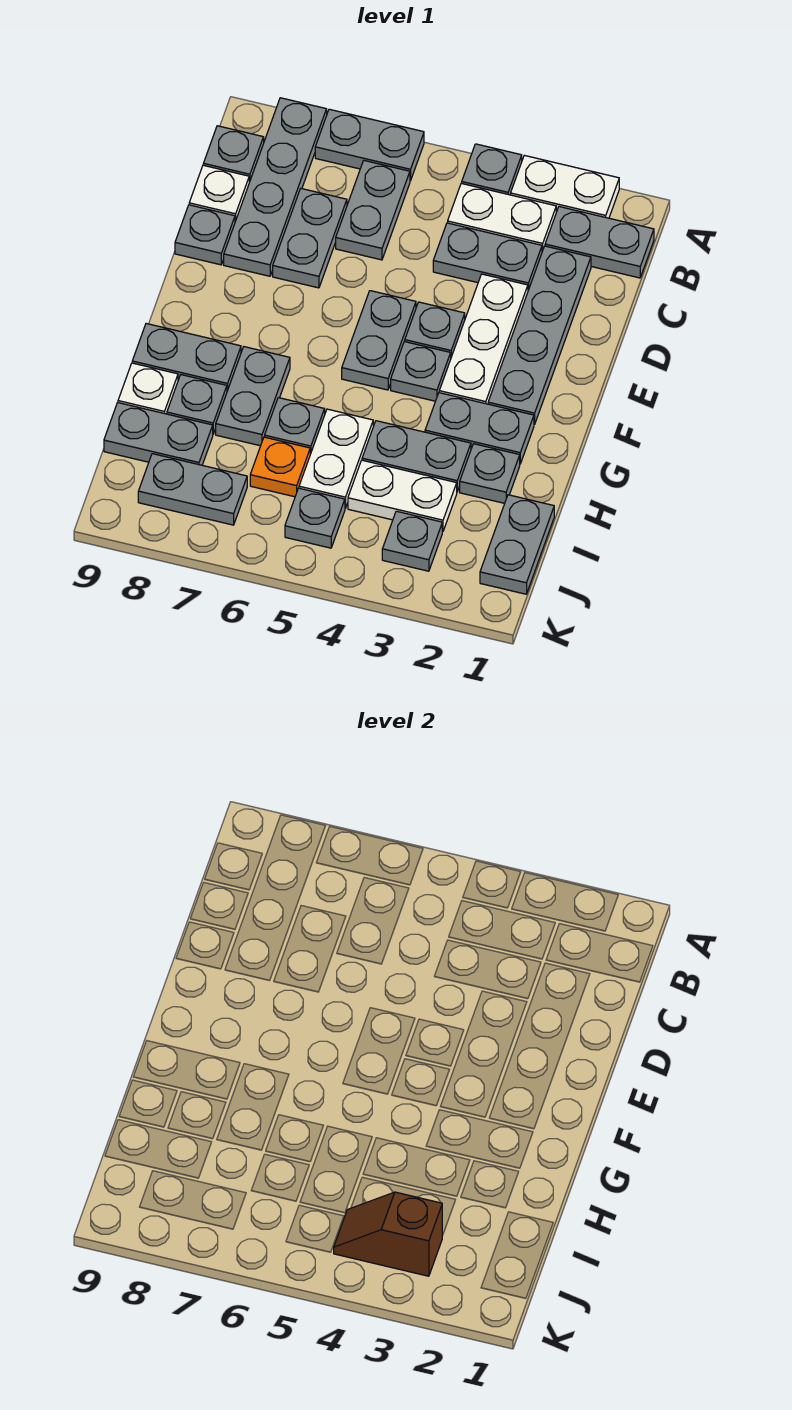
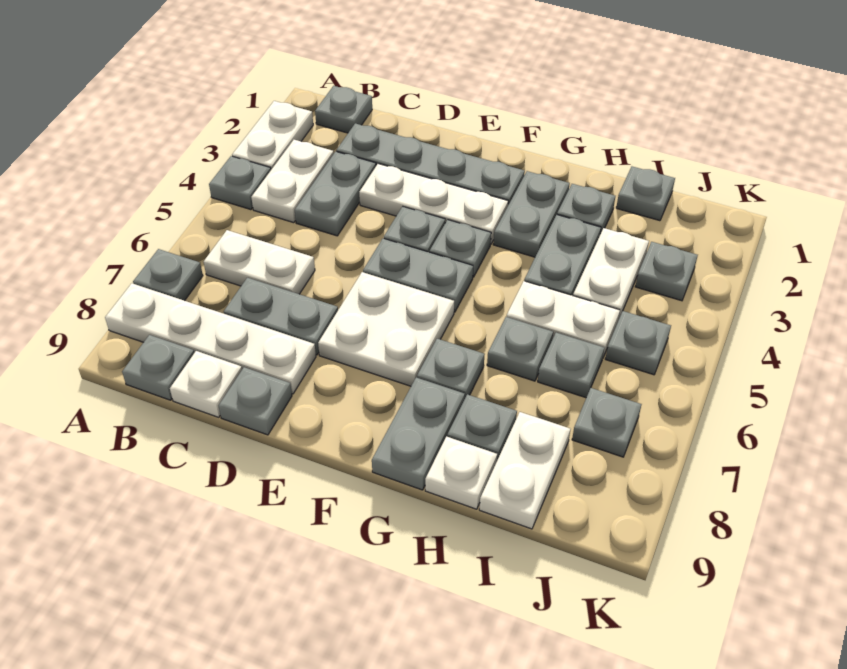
grey 1x2 plate [315,109,424,181] -> grey 1x1 plate [133,249,203,301]
grey 1x4 plate [224,98,327,276] -> white 1x4 plate [105,283,316,394]
grey 1x2 plate [545,207,654,278] -> grey 1x1 plate [315,86,372,133]
grey 1x2 plate [336,161,410,260] -> white 1x2 plate [204,230,315,294]
none -> white 2x2 plate [318,272,454,386]
grey 1x2 plate [216,347,290,446] -> grey 1x1 plate [417,339,485,399]
grey 1x2 plate [480,495,554,594] -> grey 1x1 plate [616,167,675,221]
orange 1x1 plate [250,437,310,497] -> grey 1x1 plate [538,333,604,398]
grey 1x2 plate [104,403,213,465] -> white 1x2 plate [479,412,570,529]
brown 1x2 slope [334,1192,443,1276] -> none
grey 1x2 plate [138,454,247,525] -> grey 1x1 plate [572,388,641,457]

